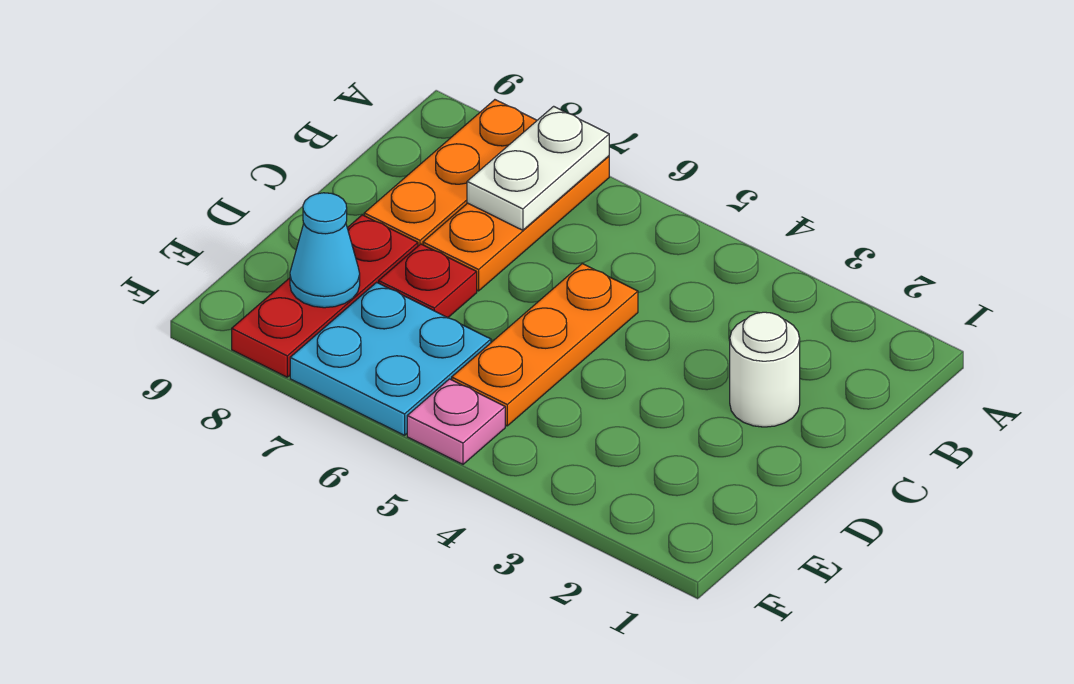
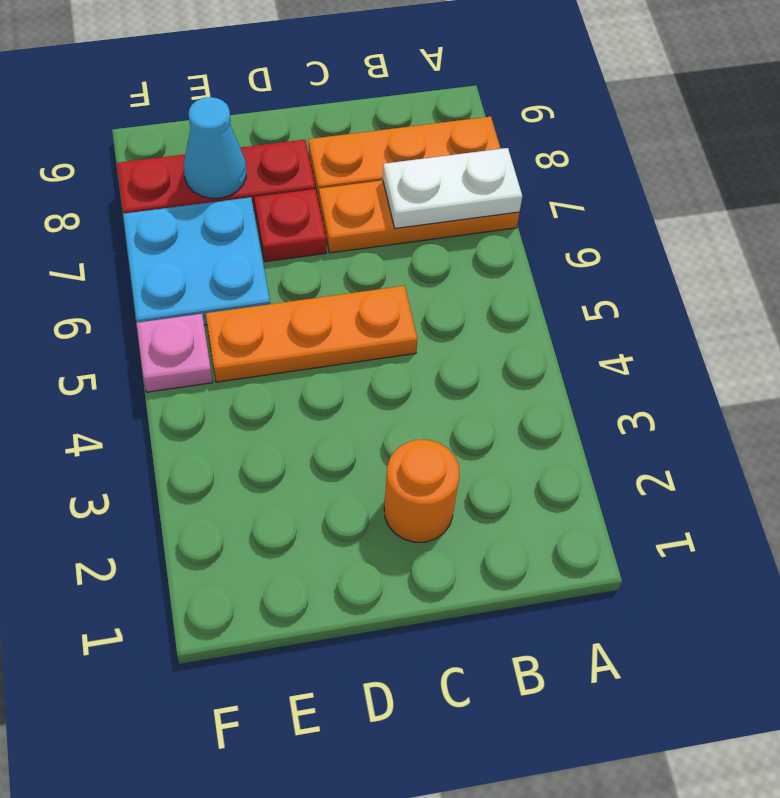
white 1x1 round brick [730,312,800,427] -> orange 1x1 round brick [384,440,459,542]

